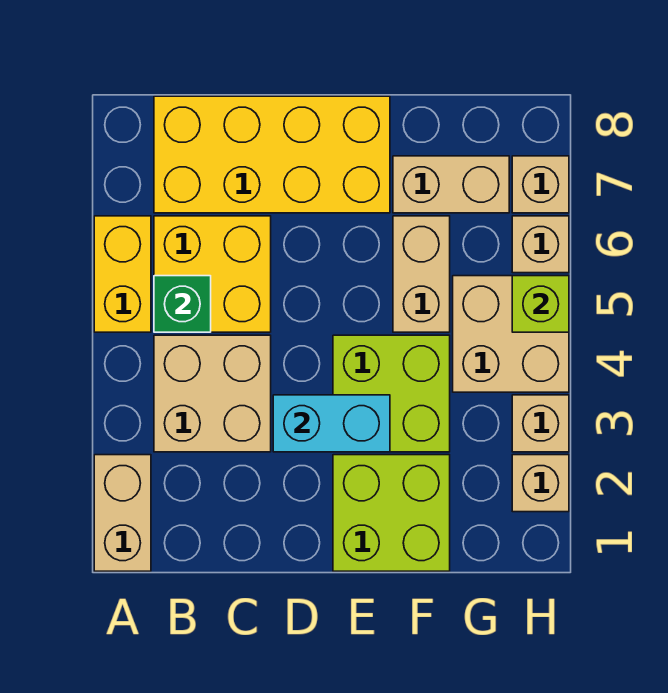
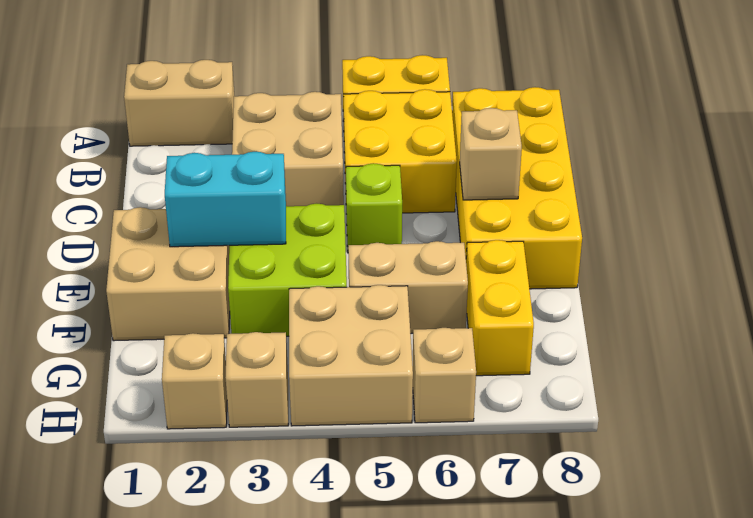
green 1x1 brick [154,276,211,332] -> none
cyan 1x2 brick [273,395,390,452] -> cyan 1x2 brick turned to [165,152,286,247]
lime 2x2 brick [333,455,450,571] -> tan 2x2 brick [106,207,230,341]
tan 1x2 brick [393,156,509,213] -> yellow 1x2 brick [466,240,534,376]
lime 1x1 brick [512,276,569,332] -> lime 1x1 brick moved to [346,163,402,246]
tan 1x1 brick [512,156,569,213] -> tan 1x1 brick moved to [460,108,522,200]

